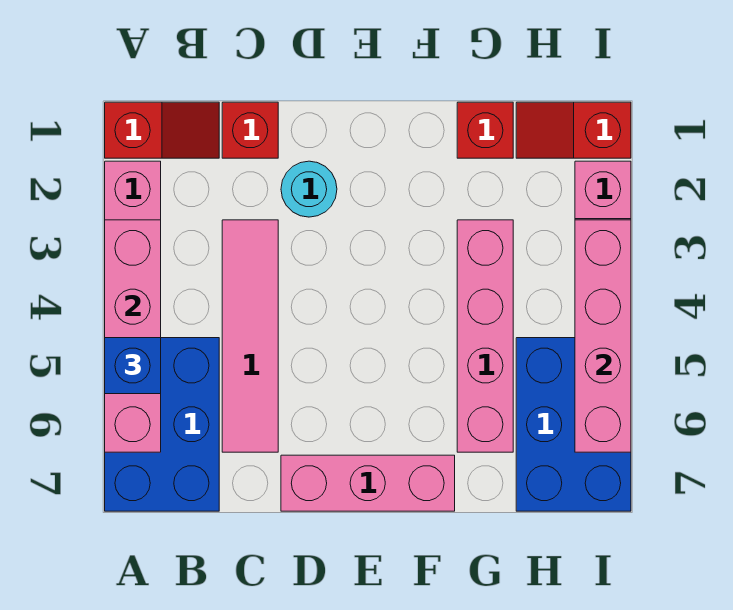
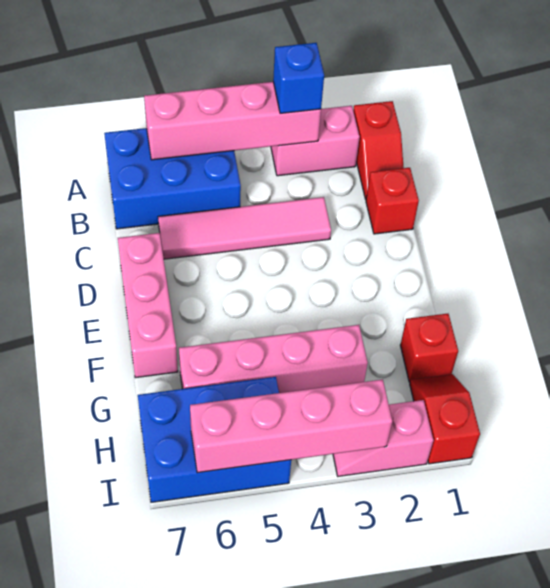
blue 1x1 brick [105,338,161,394] -> blue 1x1 brick moved to [273,43,324,114]
cyan 1x1 round brick [281,161,337,217] -> none

